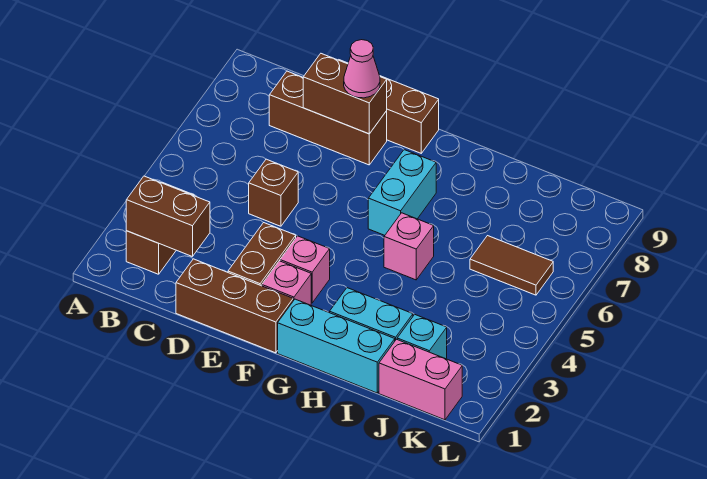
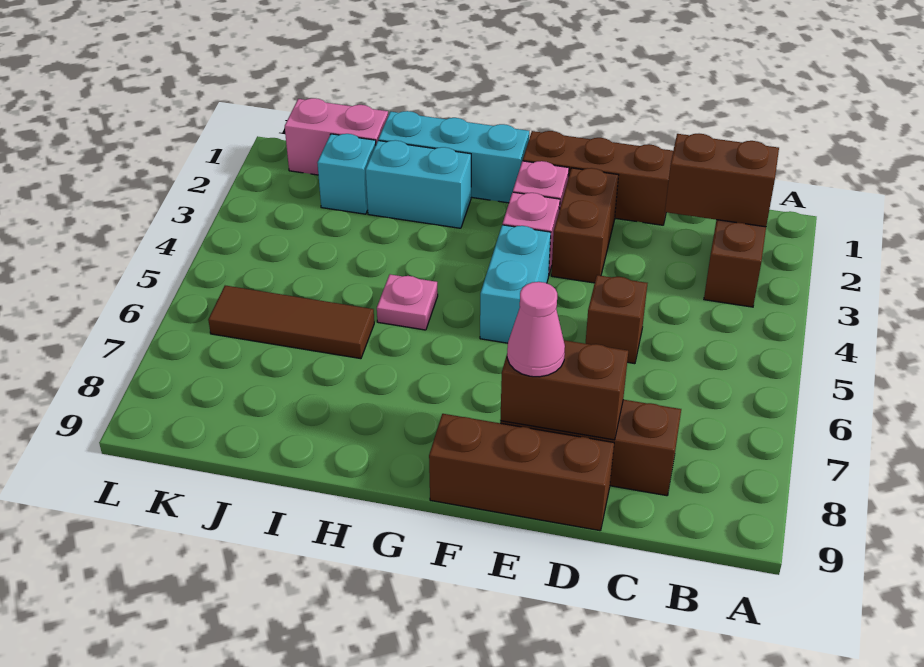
cyan 1x2 brick [368,150,436,235] -> cyan 1x2 brick moved to [480,225,551,343]
pink 1x1 brick [384,213,434,280] -> pink 1x1 plate [377,274,438,330]
brown 1x2 tile [470,236,553,295] -> brown 1x3 tile [208,286,374,359]

